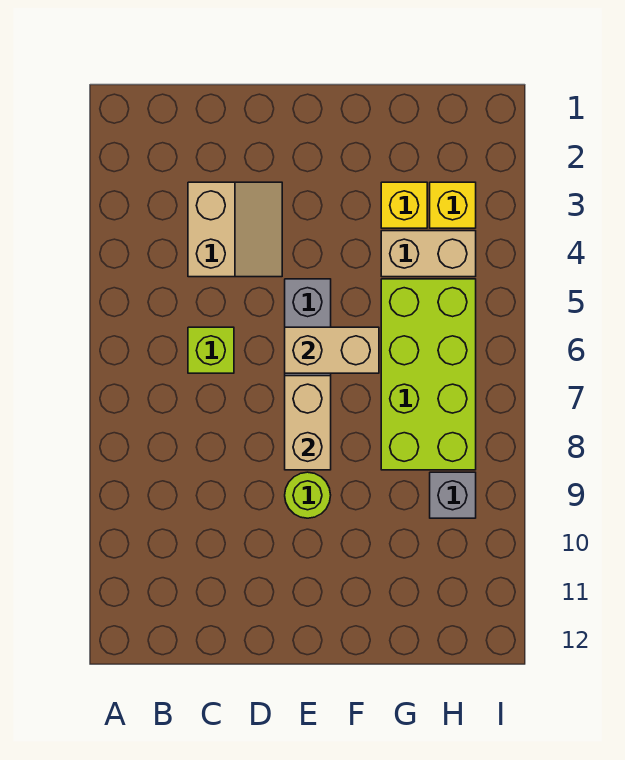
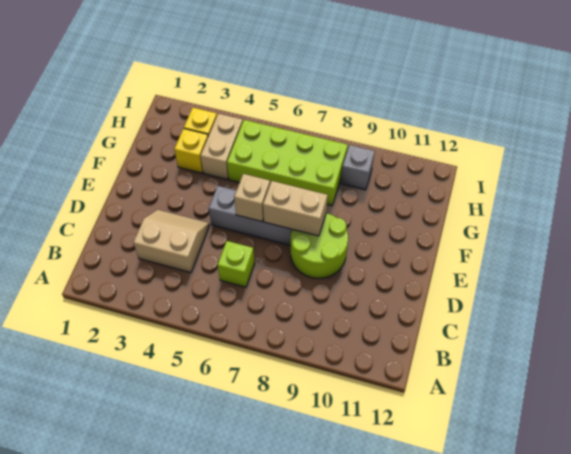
tan 1x2 brick [285,327,379,373] -> tan 1x1 brick [234,174,270,222]
lime 1x1 round brick [285,472,331,518] -> lime 2x2 round brick [291,213,348,278]

